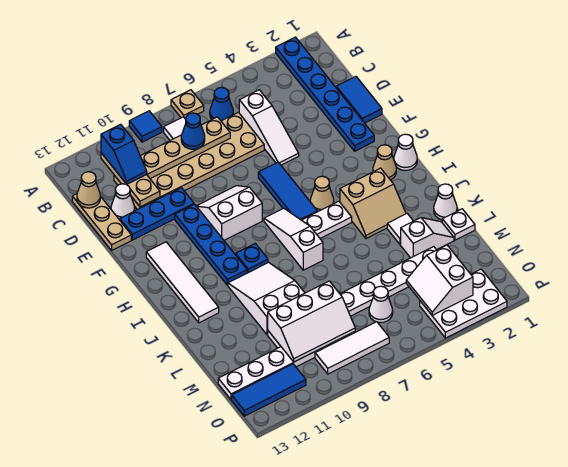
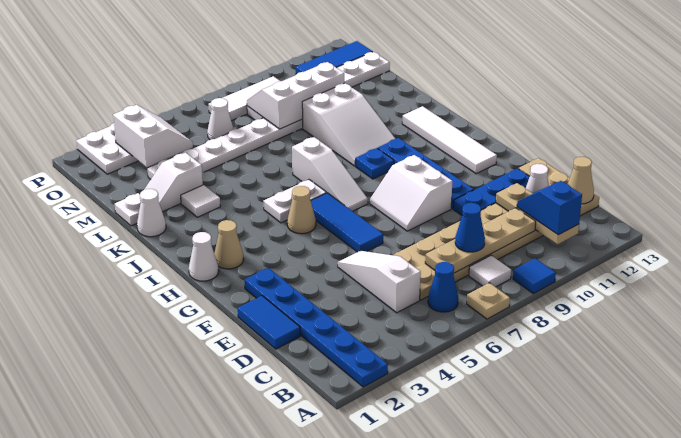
white 2x2 slope [197,186,262,240] -> white 2x2 slope turned to [370,155,452,231]
tan 2x2 slope [340,168,406,239] -> none

